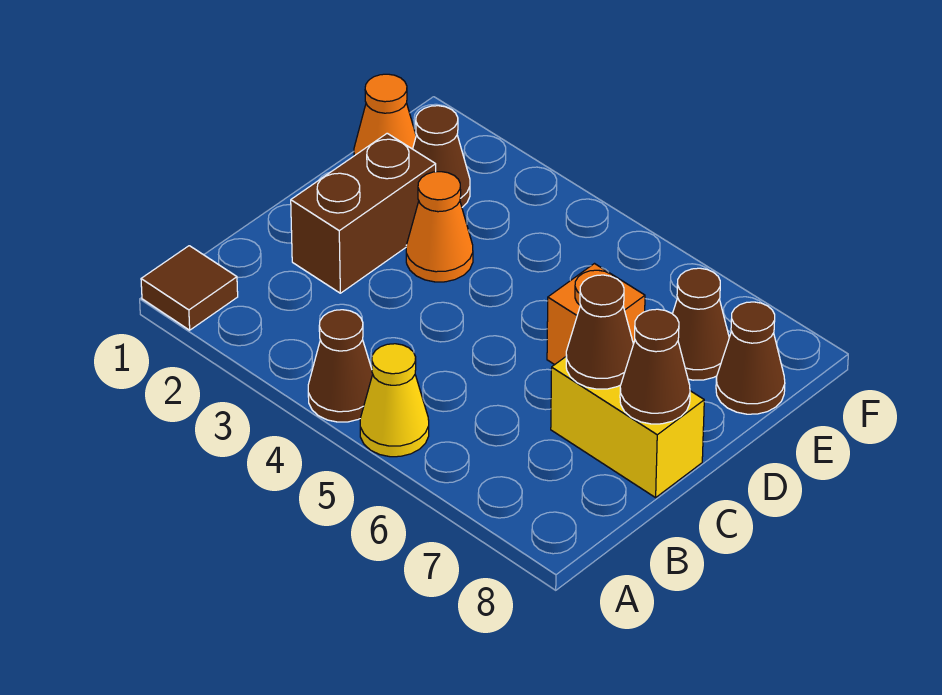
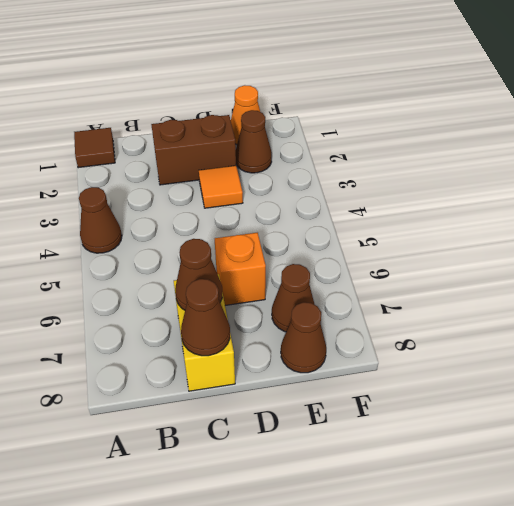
yellow 1x1 cone [360,344,429,457] -> none
orange 1x1 cone [406,172,473,282] -> orange 1x1 tile [199,166,243,208]

